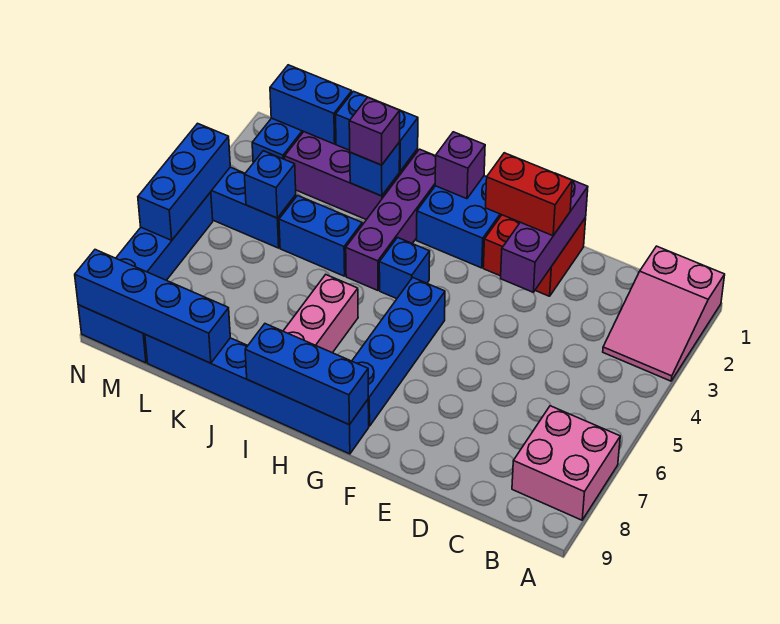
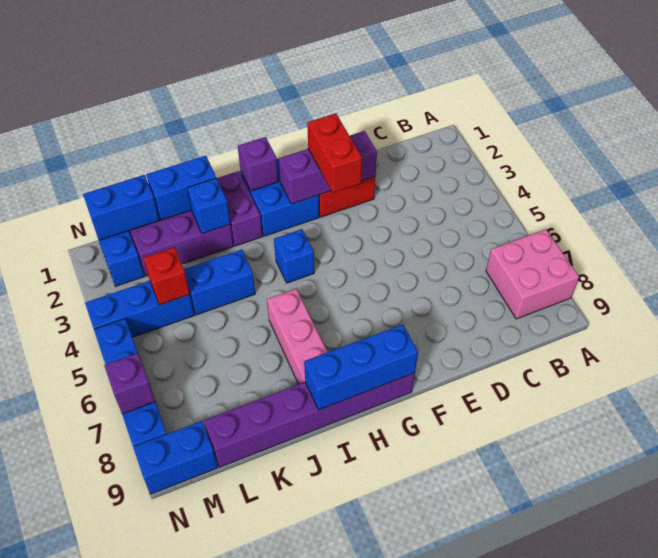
pink 2x3 slope [603,246,725,381] -> none
purple 1x3 brick [501,180,588,292] -> purple 1x3 brick turned to [279,131,377,204]
red 1x2 brick [486,153,572,236] -> red 1x2 brick turned to [307,113,362,193]
blue 1x4 brick [352,277,445,426] -> none
blue 1x6 brick [145,334,369,454] -> purple 1x6 brick [204,373,415,467]
purple 1x4 brick [346,149,436,290] -> purple 1x2 brick [217,171,263,246]
purple 1x1 brick [349,97,400,165] -> purple 1x1 brick moved to [104,353,155,414]
blue 1x4 brick [75,250,230,363] -> none
blue 1x1 brick [245,151,296,218] -> red 1x1 brick [144,247,190,305]
blue 1x3 brick [138,123,230,240] -> none

